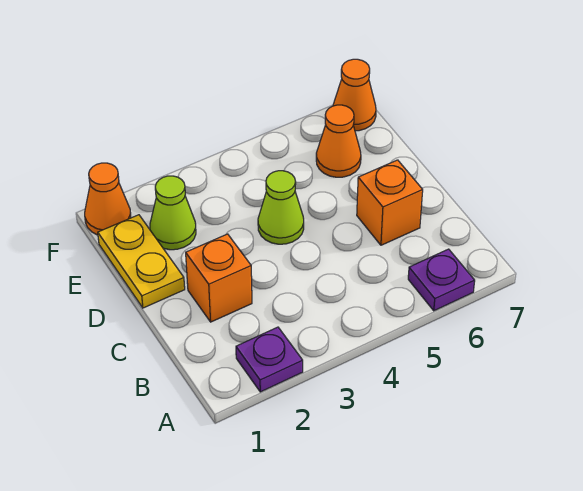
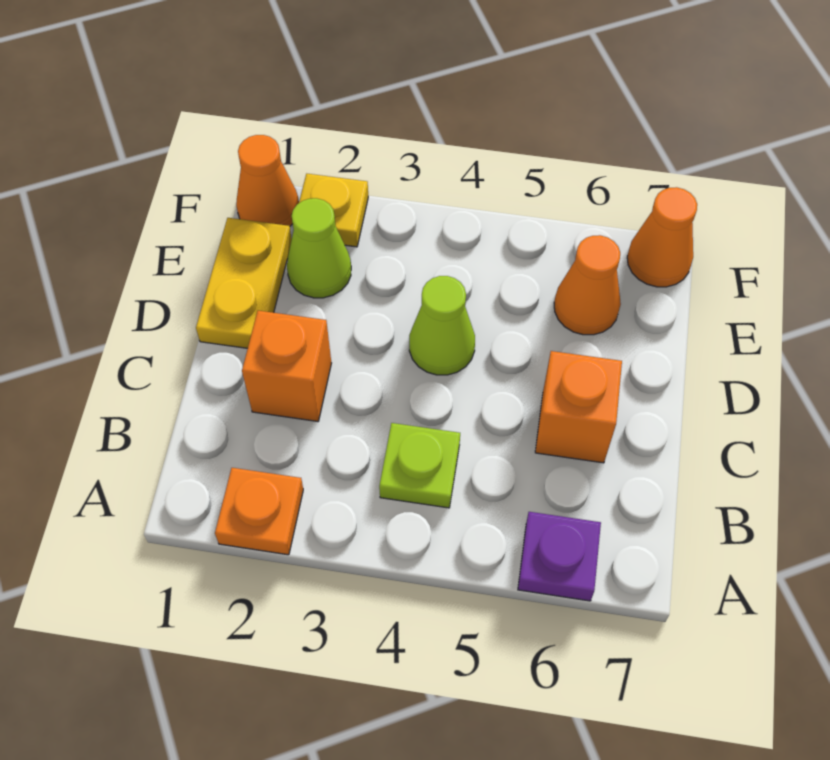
purple 1x1 plate [236,327,303,392] -> orange 1x1 plate [215,468,303,555]
none -> lime 1x1 plate [379,423,460,508]
none -> yellow 1x1 plate [299,174,368,247]

